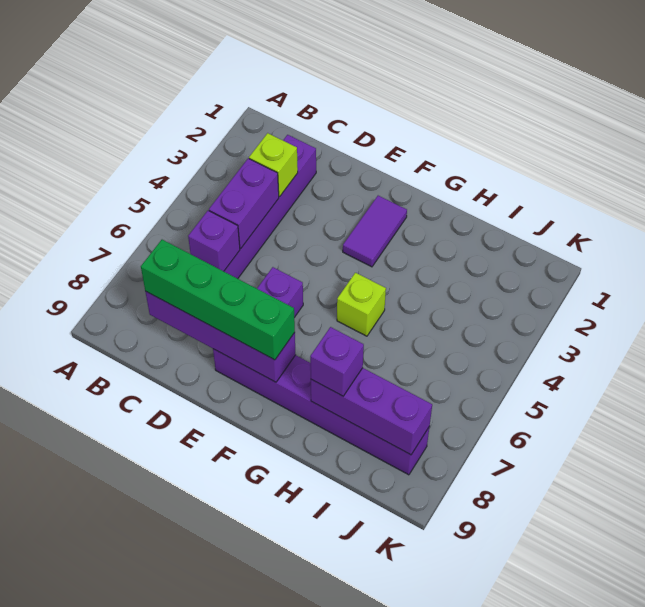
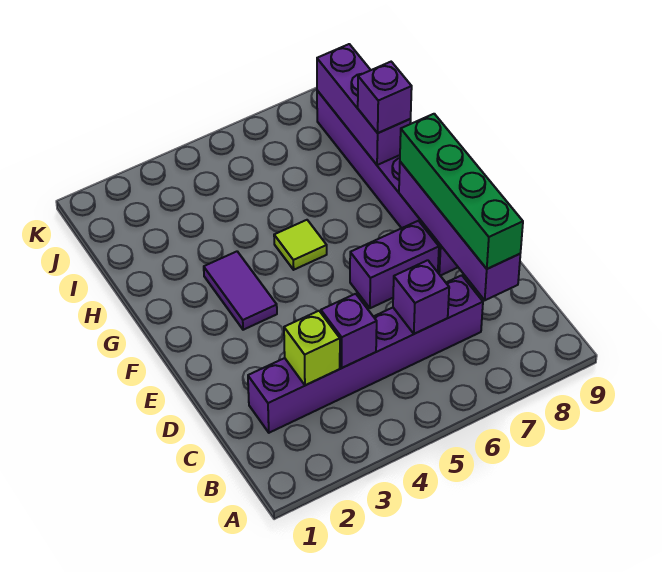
purple 1x2 brick [209,158,279,248] -> purple 1x1 brick [321,294,377,368]
purple 1x2 tile [343,196,407,267] -> purple 1x2 tile turned to [204,251,277,330]
lime 1x1 brick [337,273,386,336] -> lime 1x1 tile [274,220,327,270]

